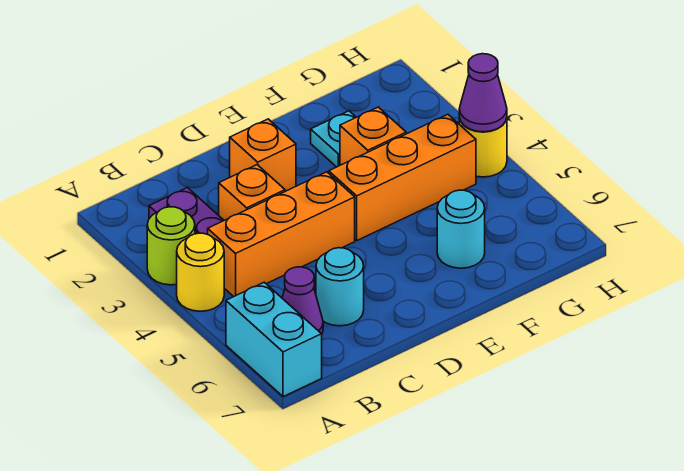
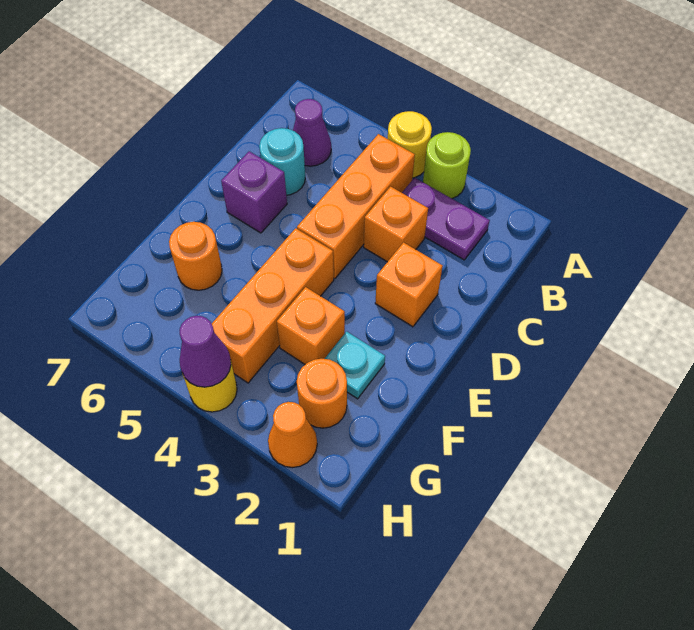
cyan 1x2 brick [226,282,322,397] -> none
none -> purple 1x1 brick [221,151,287,233]
cyan 1x1 round brick [437,190,485,268] -> orange 1x1 round brick [169,222,222,290]
none -> orange 1x1 round brick [297,359,347,428]
none -> orange 1x1 cone [268,402,317,468]

